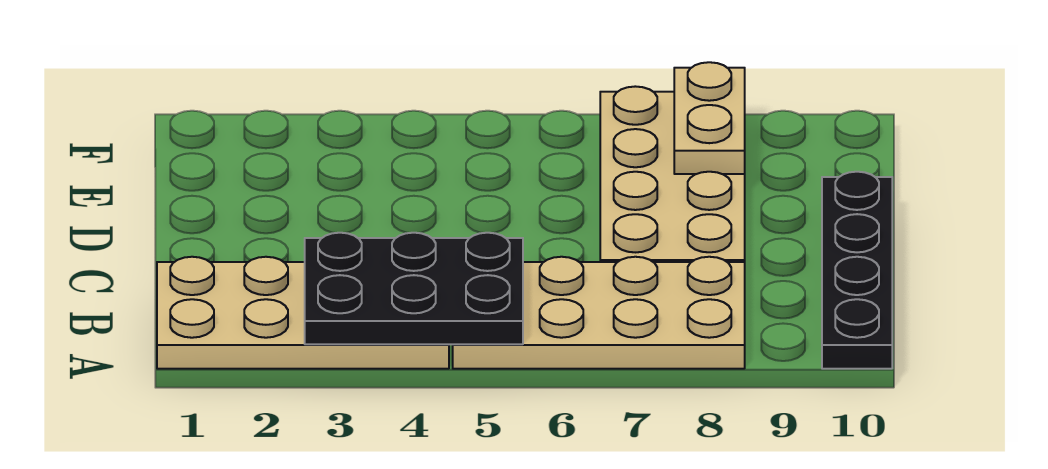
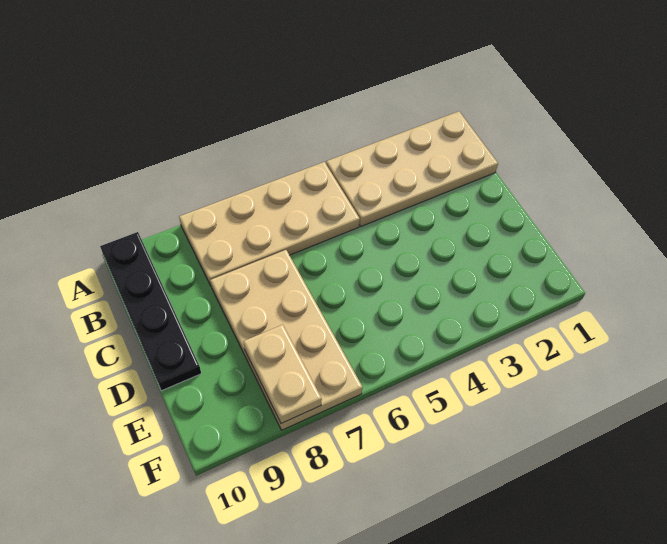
black 2x3 plate [305,233,523,344] -> none

